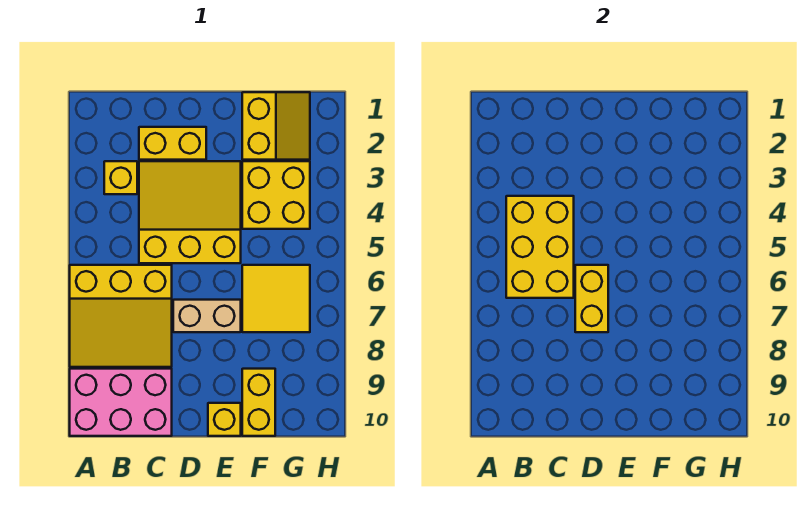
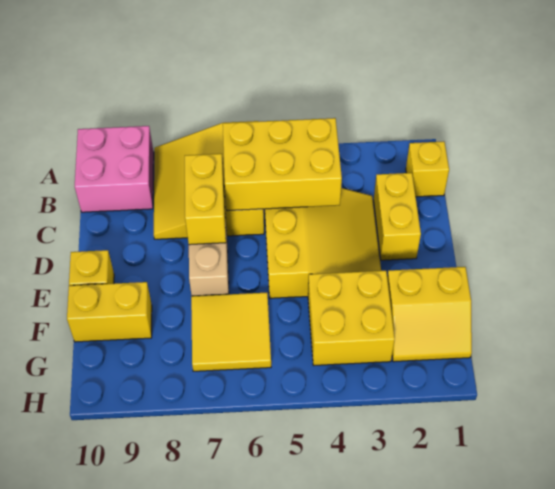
pink 2x3 brick [70,369,172,436] -> pink 2x2 brick [75,126,154,212]
yellow 1x1 brick [104,161,137,194] -> yellow 1x1 brick moved to [406,141,449,197]
yellow 1x2 brick [575,265,608,332] -> yellow 1x2 brick turned to [185,154,226,245]

